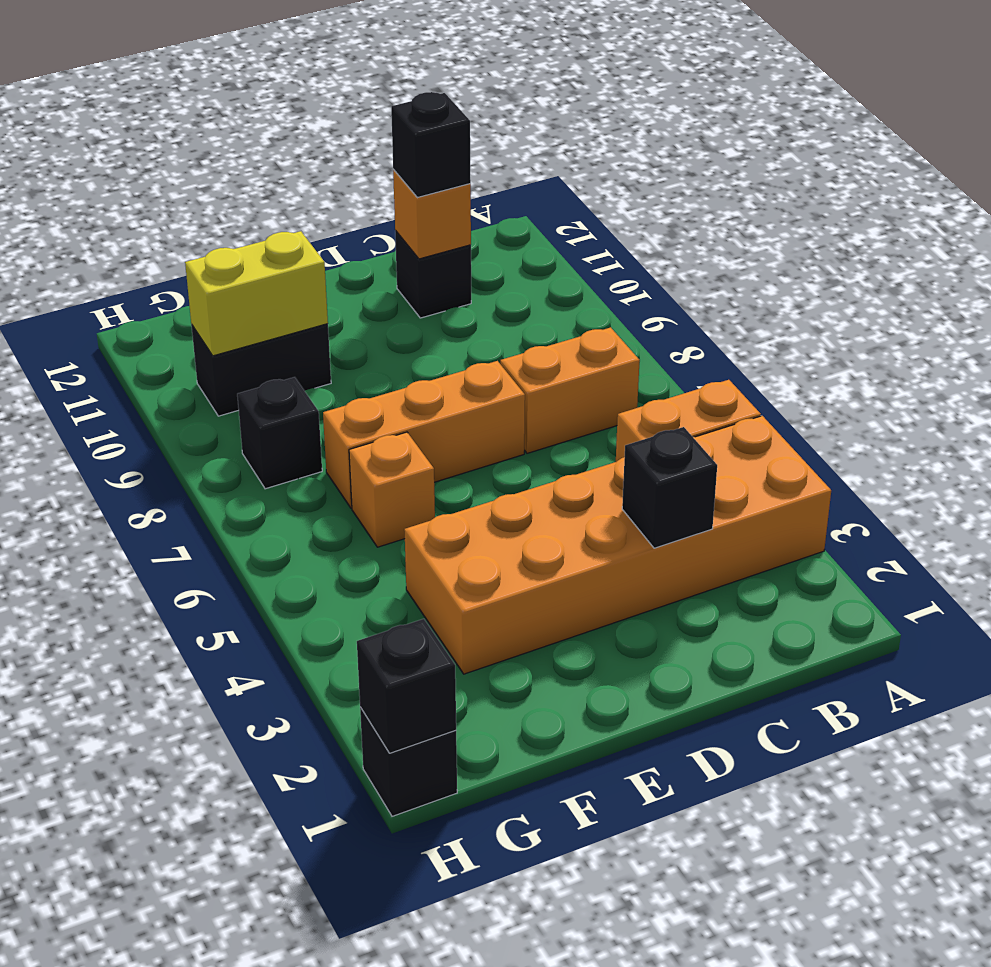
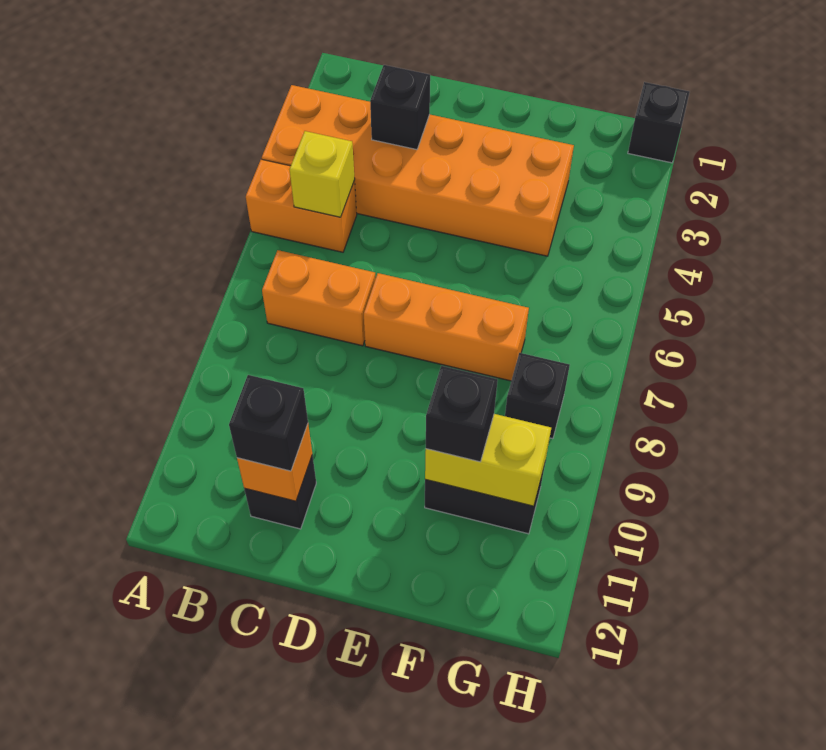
none -> yellow 1x1 brick [290,131,355,217]
orange 1x1 brick [349,432,435,547] -> none
black 1x1 brick [357,619,456,753] -> black 1x1 brick moved to [426,366,498,462]

